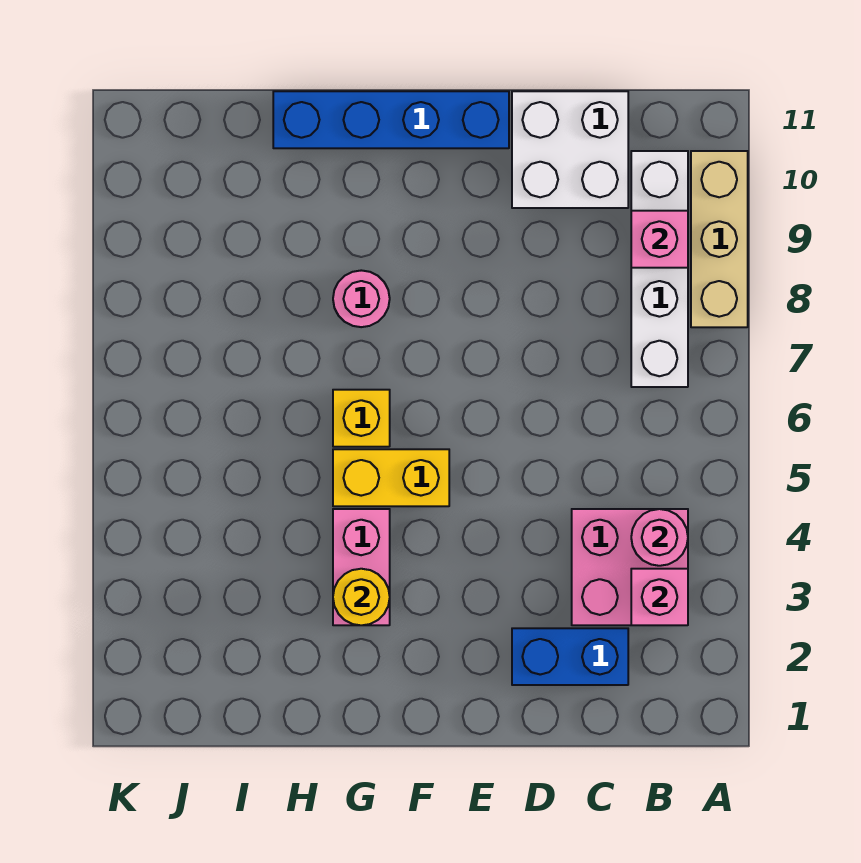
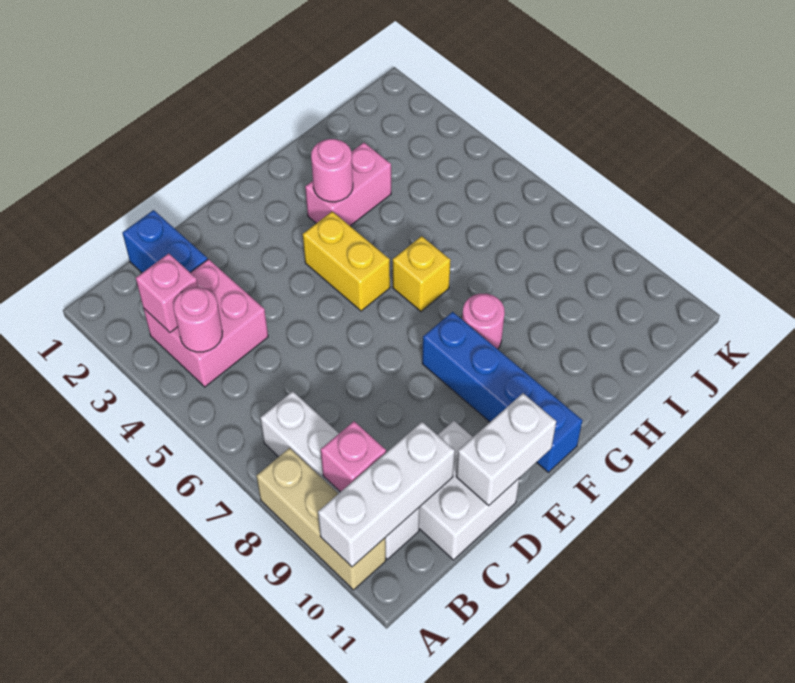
none -> white 1x3 brick [318,422,455,567]
blue 1x2 brick [512,628,628,685] -> blue 1x2 brick turned to [122,210,208,273]
none -> white 1x2 brick [456,393,556,505]
blue 1x4 brick [273,91,509,148] -> blue 1x4 brick turned to [422,312,582,472]
yellow 1x2 brick [333,449,449,506] -> yellow 1x2 brick turned to [303,211,390,311]
pink 1x2 brick [333,509,390,625] -> pink 1x2 brick turned to [305,143,391,226]
yellow 1x1 round brick [333,569,390,625] -> pink 1x1 round brick [311,139,353,202]

